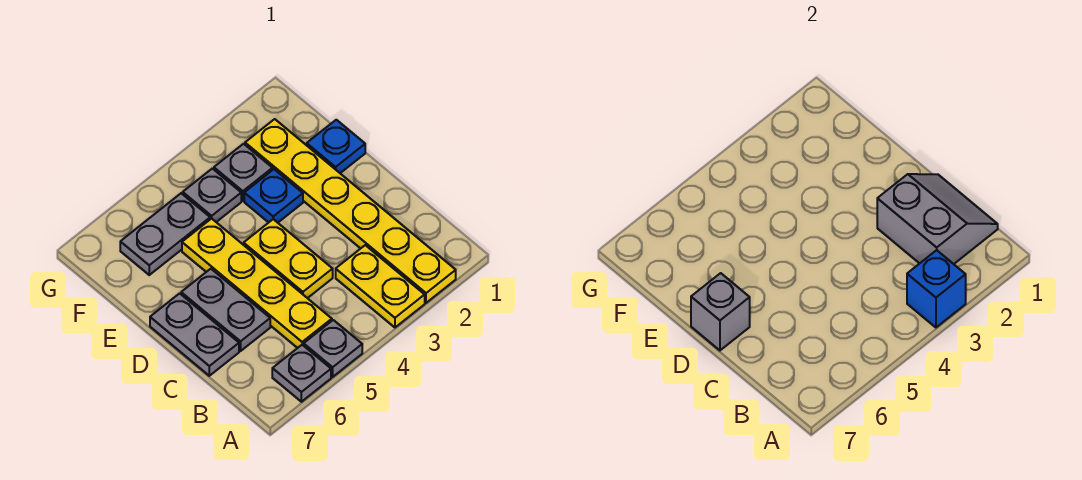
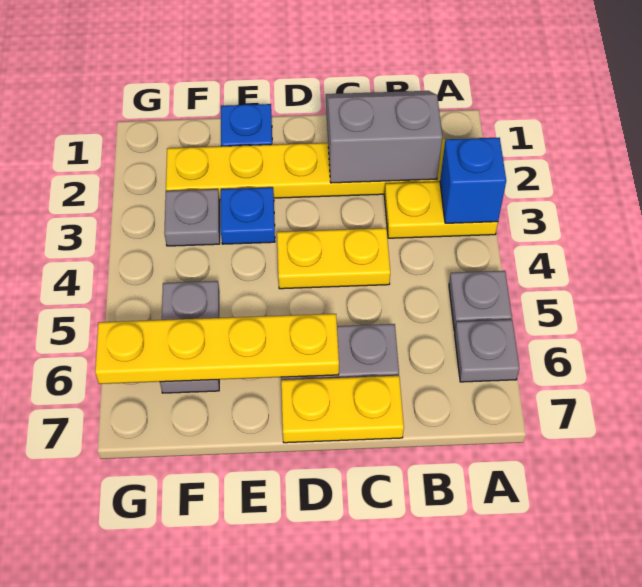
yellow 1x4 plate [182,219,332,348] -> yellow 1x4 plate moved to [95,314,339,384]
grey 1x2 plate [150,293,239,376] -> yellow 1x2 plate [281,376,404,443]
grey 1x1 brick [691,273,750,350] -> none
grey 1x1 plate [183,169,241,222] -> none

